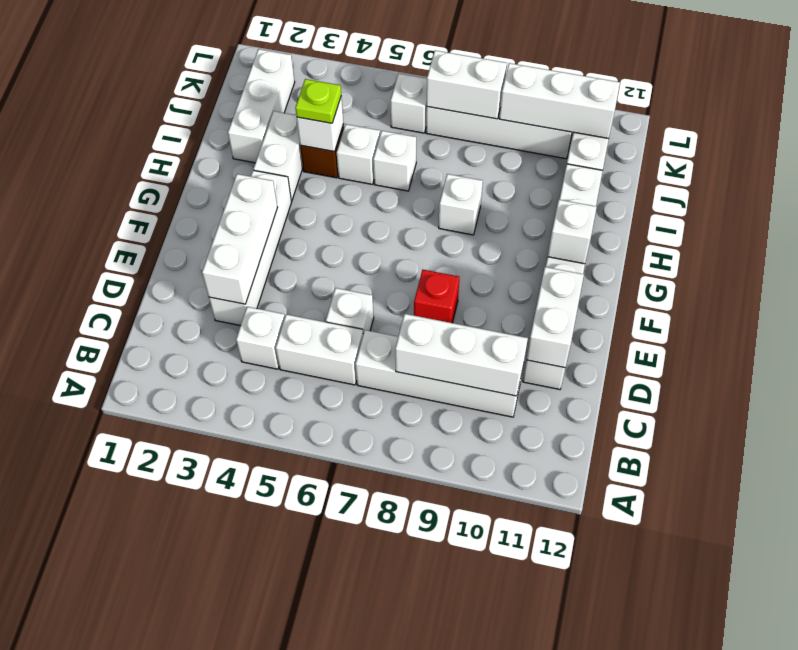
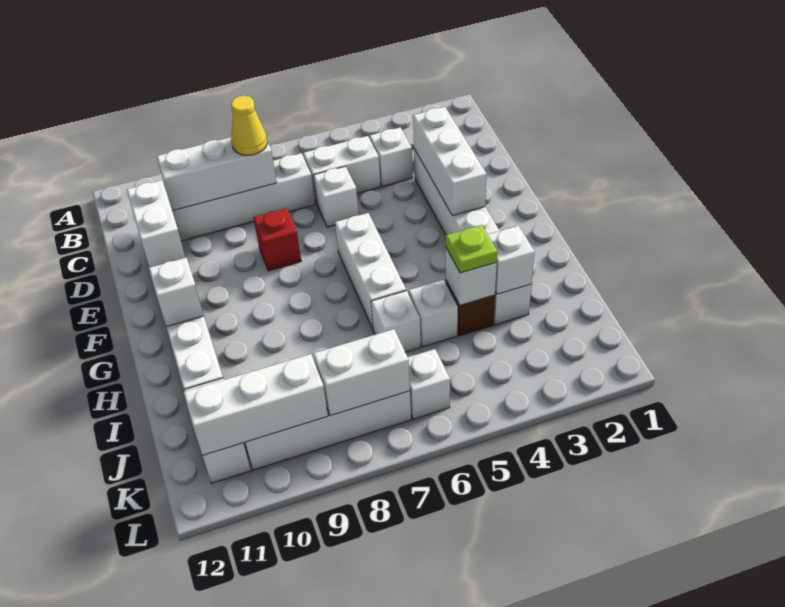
none -> yellow 1x1 cone [231,96,267,155]
white 1x1 brick [439,174,483,235] -> white 1x1 brick moved to [488,226,535,294]
white 1x3 brick [228,49,295,163] -> white 1x3 brick moved to [335,213,406,329]

